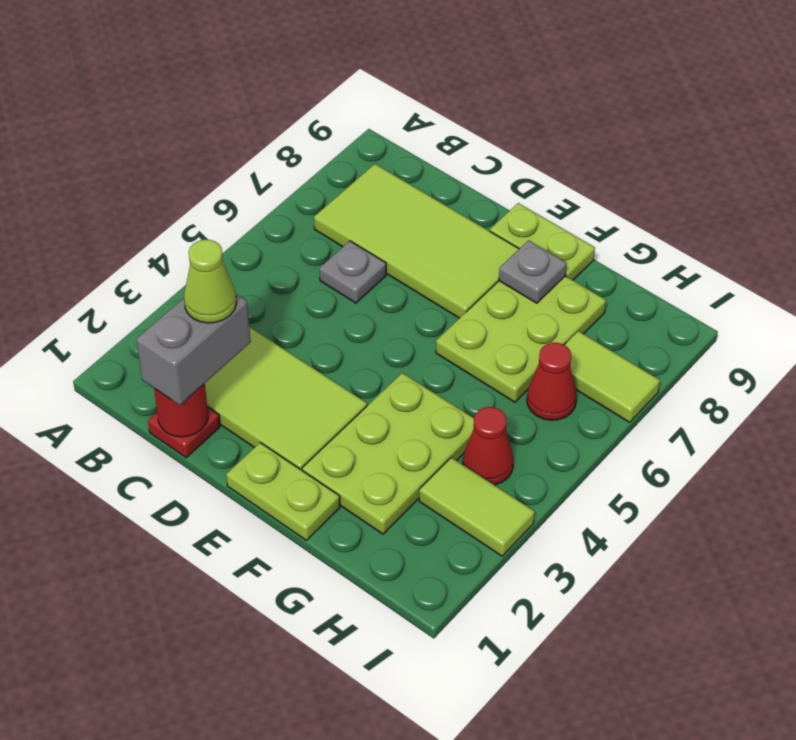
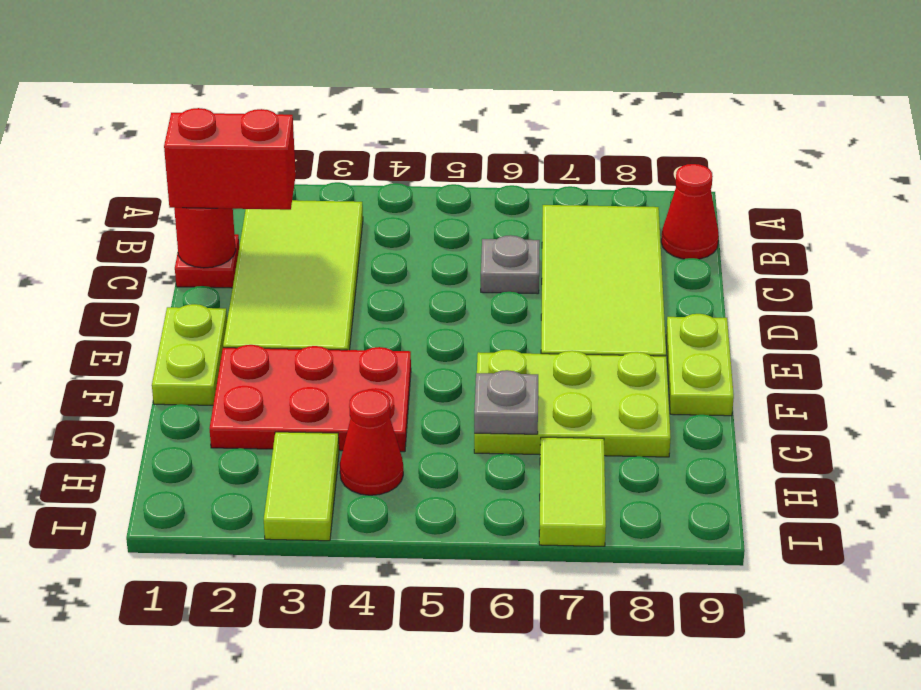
grey 1x2 brick [136,294,251,405] -> red 1x2 brick [164,108,296,210]
lime 1x1 cone [184,240,236,323] -> none
lime 2x3 plate [302,373,474,534] -> red 2x3 plate [210,345,411,452]
grey 1x1 plate [499,240,567,303] -> grey 1x1 plate moved to [474,370,538,434]
red 1x1 cone [527,343,577,420] -> red 1x1 cone moved to [661,164,719,259]

